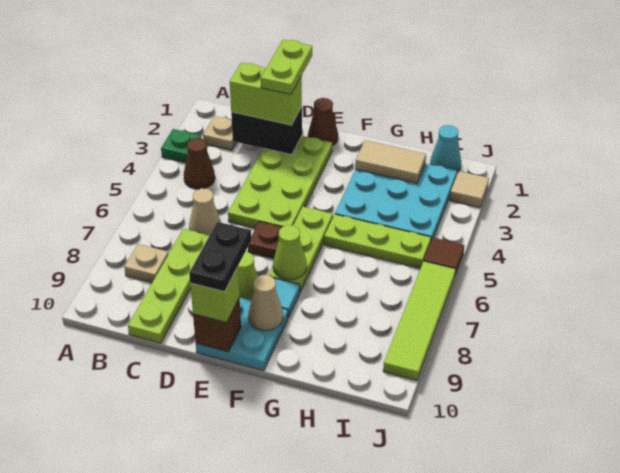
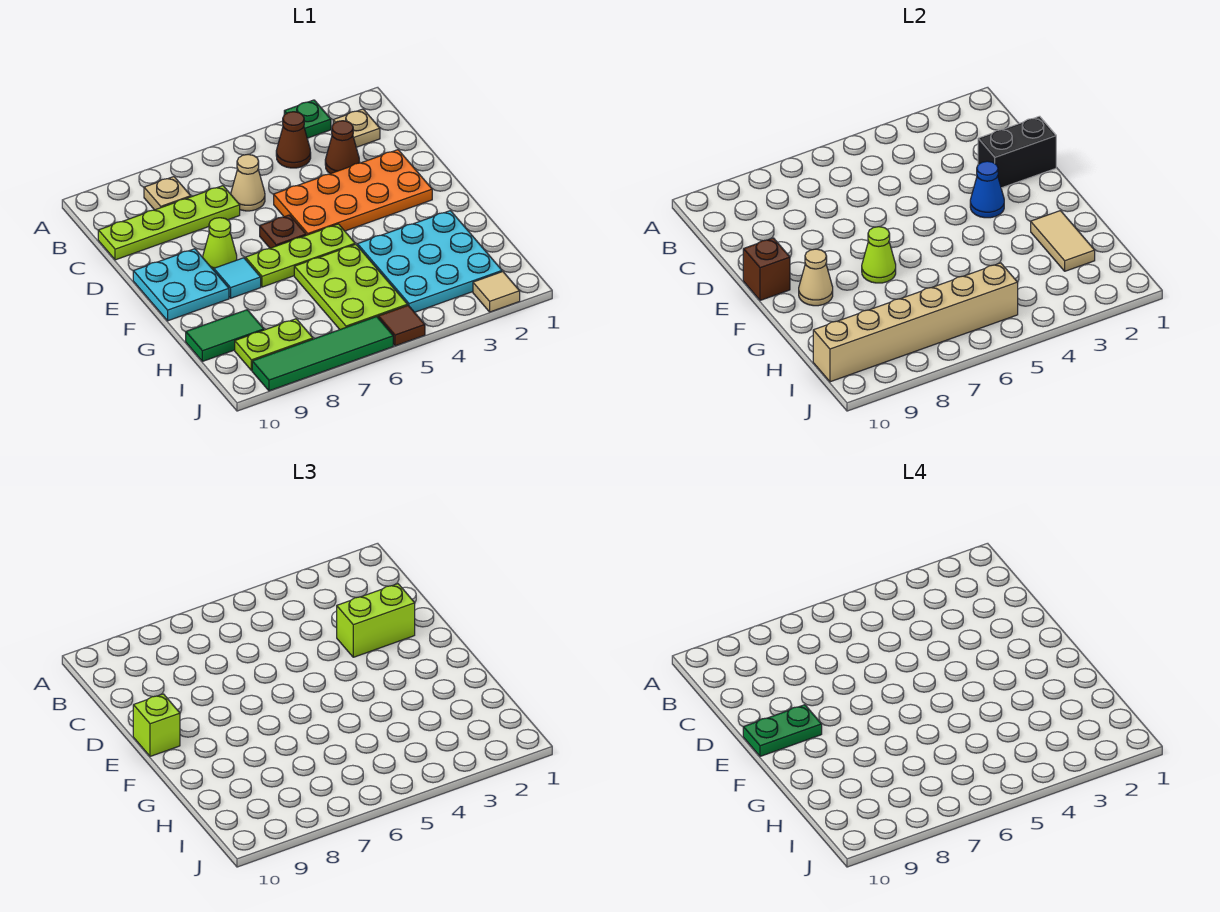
black 1x2 brick [231,107,302,155] -> black 1x2 brick turned to [978,116,1056,188]
lime 1x2 brick [230,63,302,125] -> lime 1x2 brick turned to [337,584,415,657]
lime 1x2 plate [261,40,312,94] -> lime 1x2 plate moved to [235,319,313,371]
lime 2x4 plate [228,136,332,228] -> orange 2x4 plate [274,150,432,235]
brown 1x1 cone [308,98,338,146] -> brown 1x1 cone moved to [325,121,360,174]
none -> blue 1x1 cone [970,161,1004,218]
black 1x2 plate [189,222,251,292] -> green 1x2 plate [743,705,822,756]
lime 1x3 plate [324,214,431,268] -> lime 2x3 plate [294,244,408,329]
none -> green 1x2 tile [186,310,264,361]
cyan 1x1 cone [430,125,461,173] -> none
none -> tan 1x6 brick [813,263,1018,382]
lime 1x4 tile [383,261,456,380] -> green 1x4 tile [252,317,393,391]

